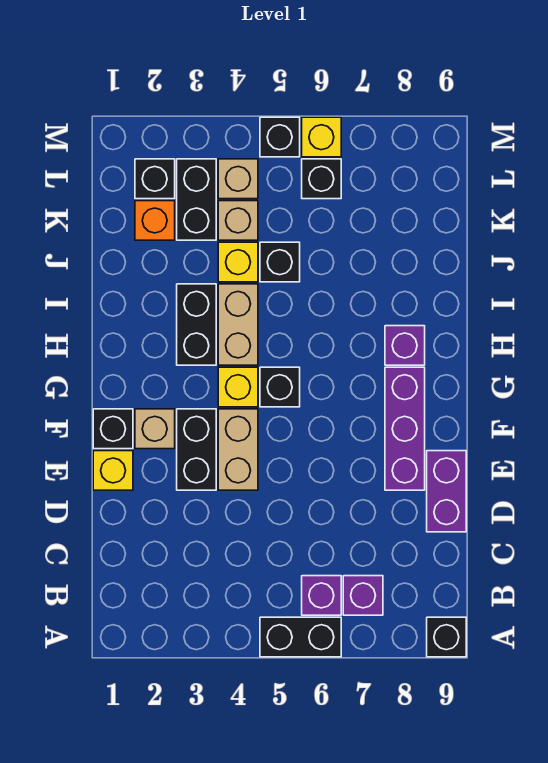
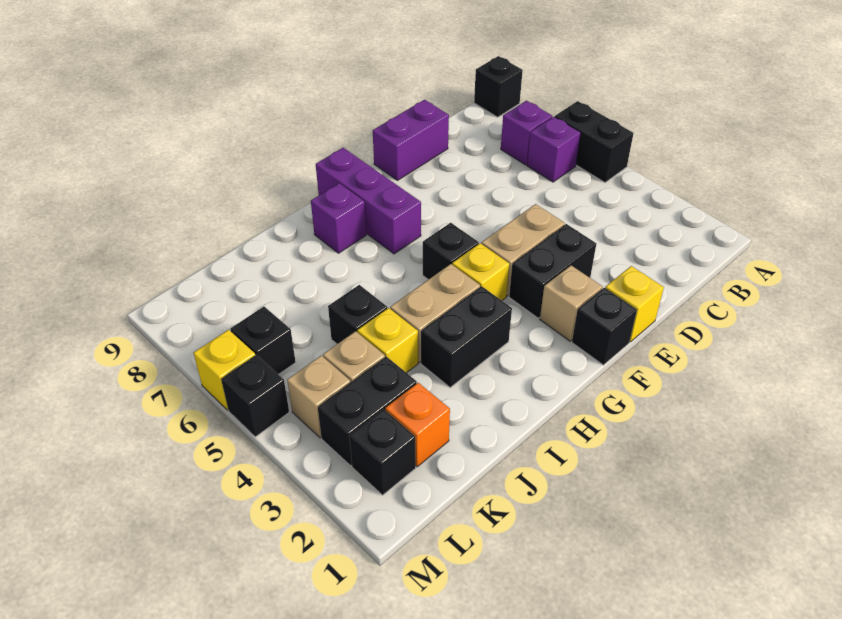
purple 1x3 brick [385,367,425,490] -> purple 1x3 brick turned to [316,148,421,254]

